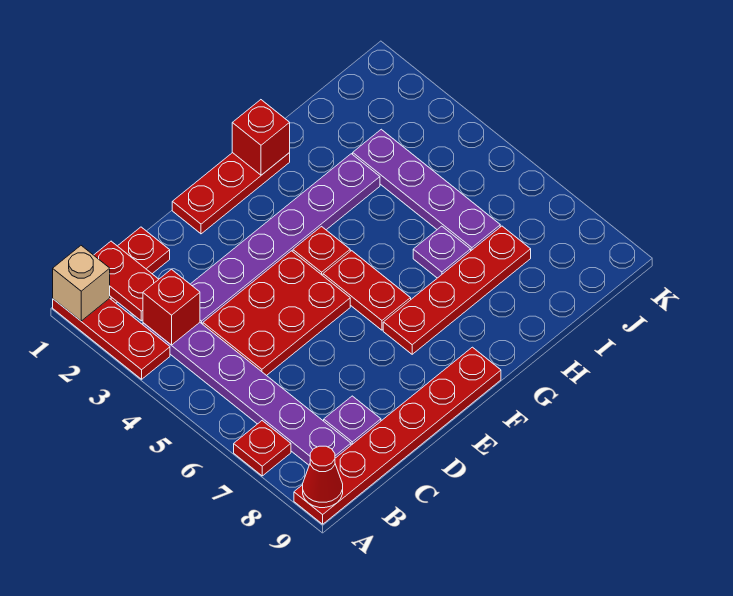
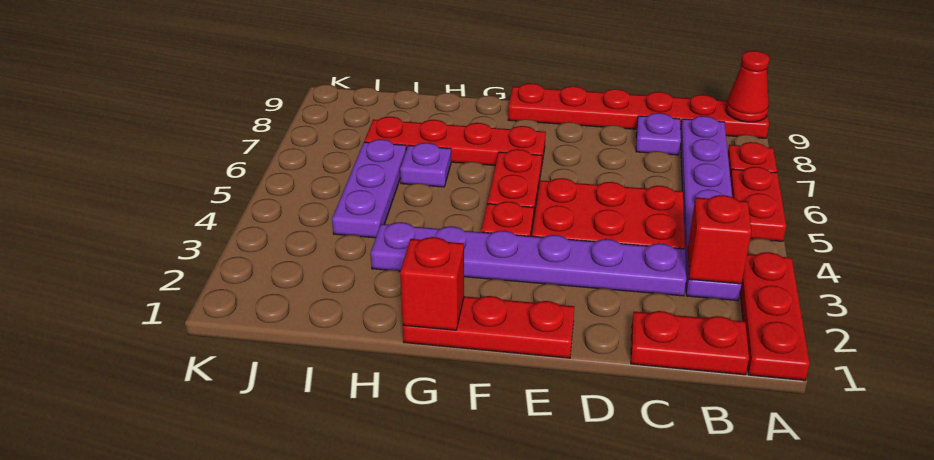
tan 1x1 brick [53,246,110,321] -> none
red 1x2 plate [94,241,159,321] -> red 1x2 plate moved to [730,167,786,241]
purple 1x4 plate [353,129,500,251] -> purple 1x3 plate [332,139,406,238]

